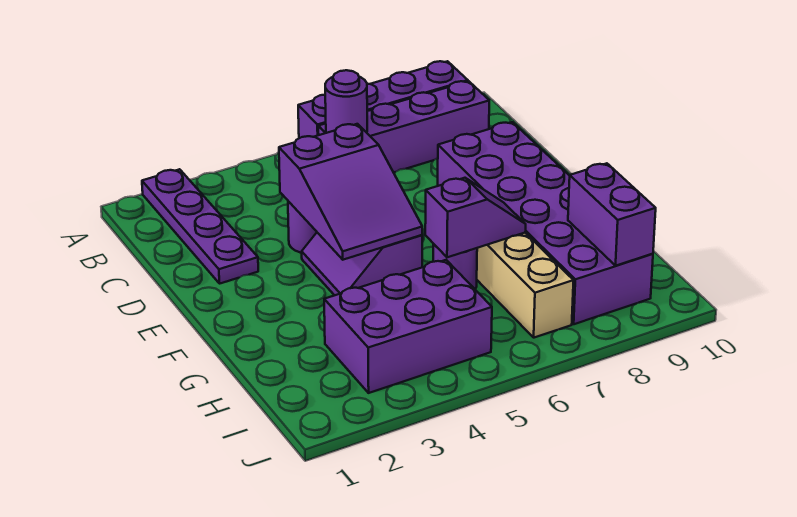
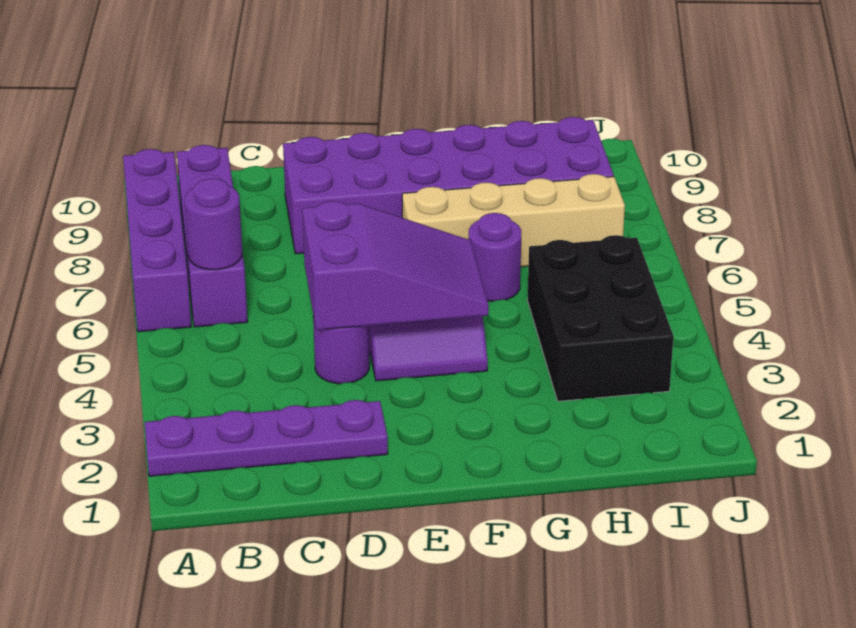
purple 1x2 slope [425,178,526,257] -> none
purple 2x3 brick [324,260,492,393] -> black 2x3 brick [527,235,674,401]
purple 1x2 brick [568,163,656,266] -> none

